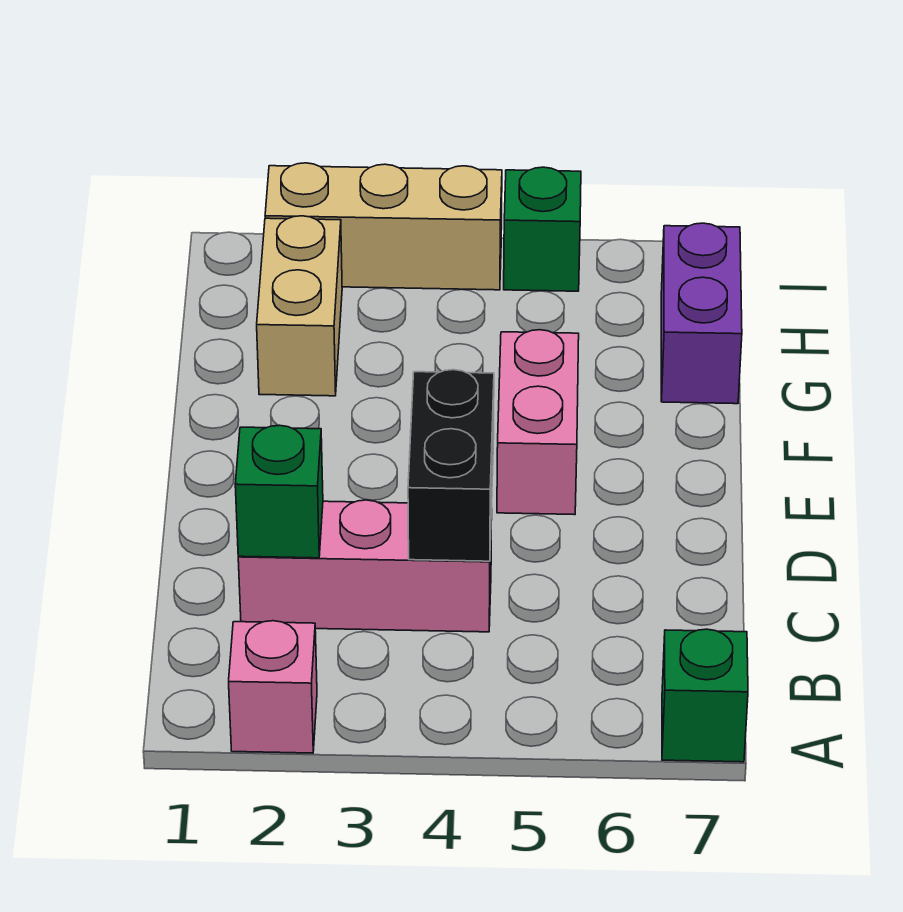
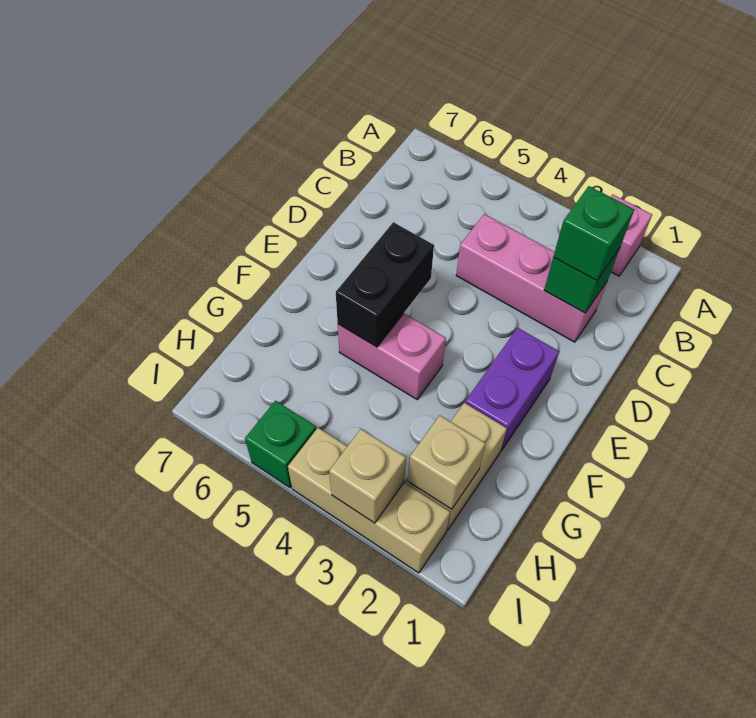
green 1x1 brick [662,629,748,762] -> green 1x1 brick moved to [553,186,634,281]
black 1x2 brick [408,370,494,561] -> black 1x2 brick moved to [336,222,434,347]
pink 1x2 brick [497,330,579,515] -> pink 1x2 brick turned to [338,313,446,399]
purple 1x2 brick [661,223,742,404] -> purple 1x2 brick moved to [465,328,559,451]
none -> tan 1x1 brick [408,415,486,509]
none -> tan 1x1 brick [329,429,406,523]

